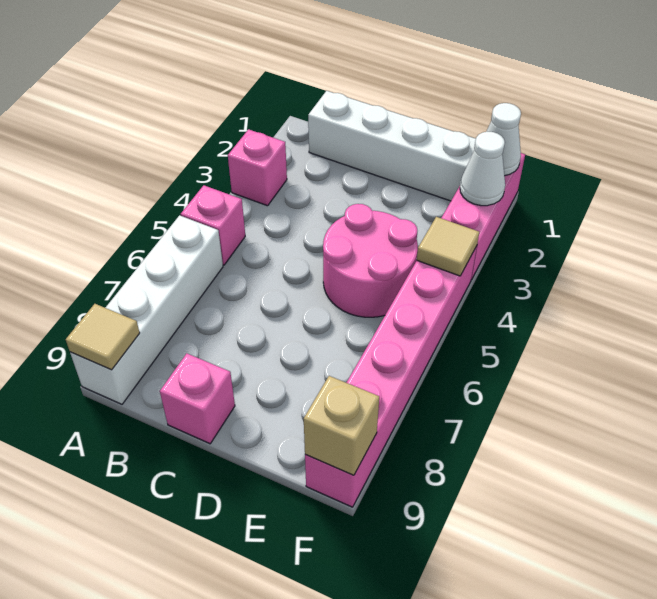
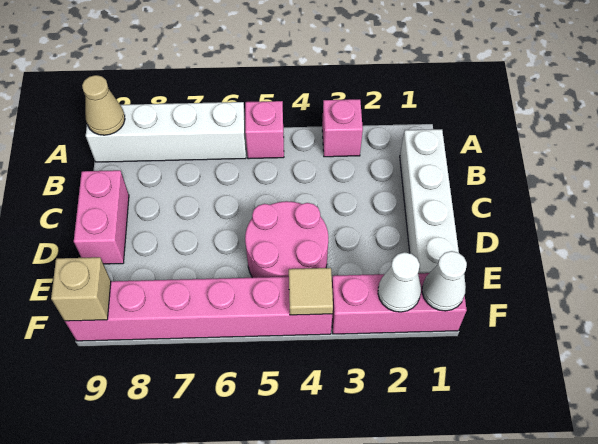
tan 1x1 tile [66,304,140,370] -> tan 1x1 cone [82,75,125,135]
pink 1x1 brick [160,353,235,444] -> pink 1x2 brick [74,170,129,264]

